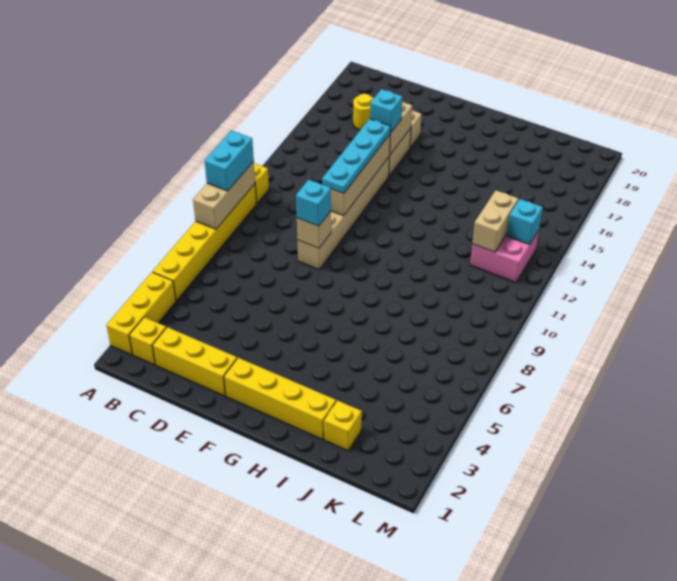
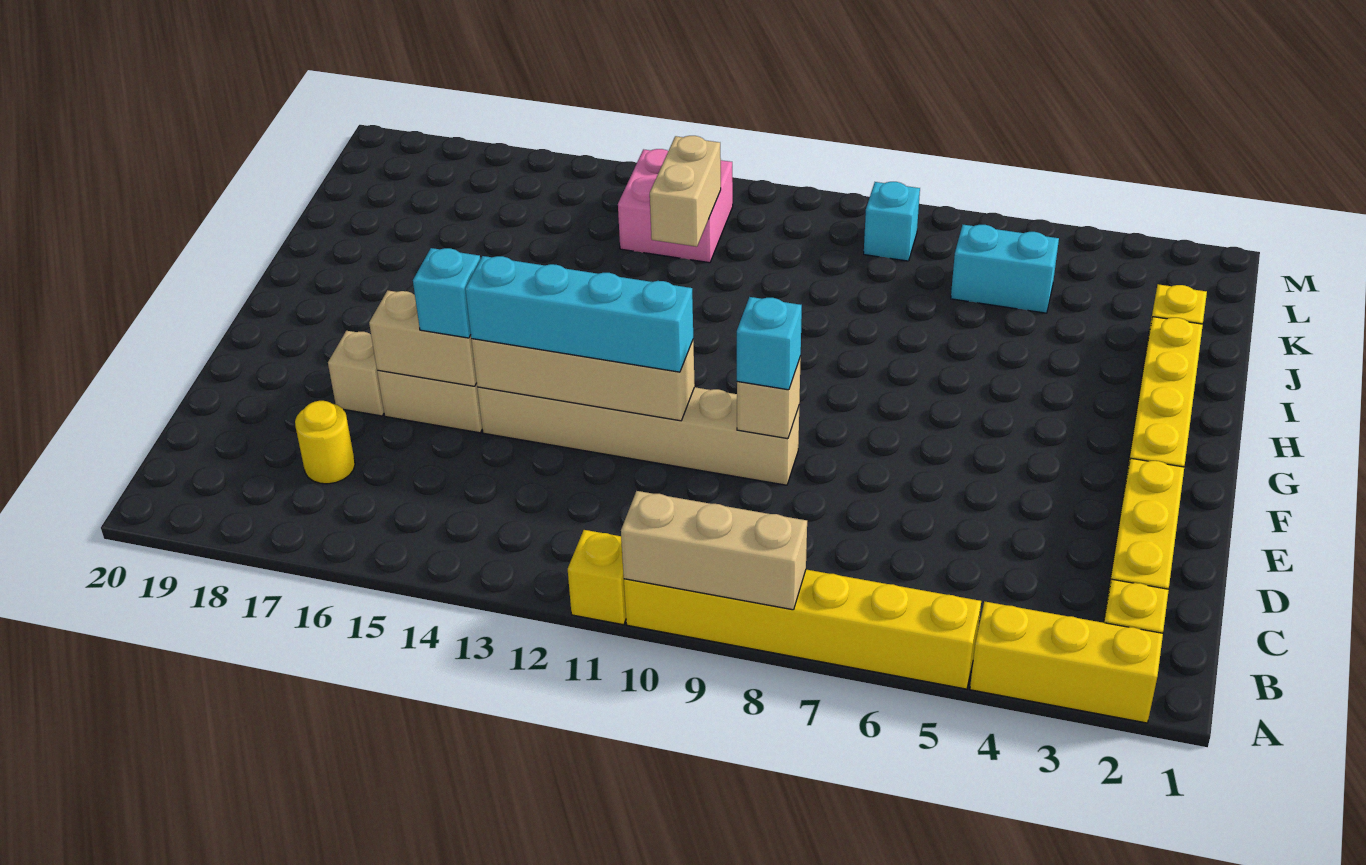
cyan 1x2 brick [204,130,254,191] -> cyan 1x2 brick moved to [951,225,1059,313]
cyan 1x4 plate [322,119,391,194] -> cyan 1x4 brick [465,256,693,372]
tan 1x2 brick [472,190,518,252] -> tan 1x2 brick turned to [650,136,721,247]
cyan 1x1 brick [507,199,543,245] -> cyan 1x1 brick moved to [864,182,920,261]

